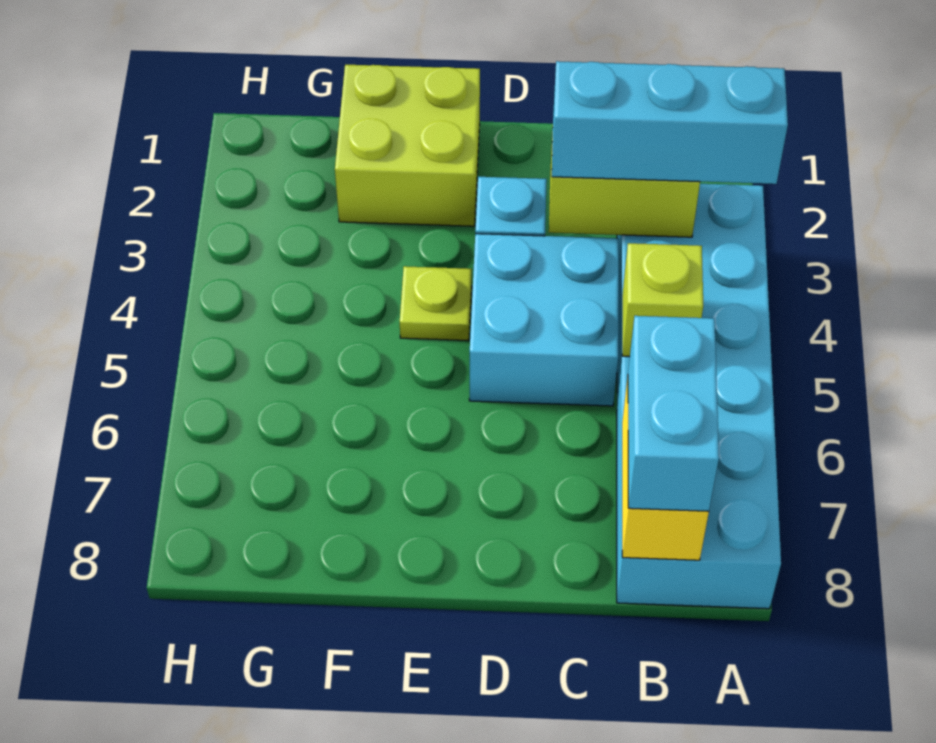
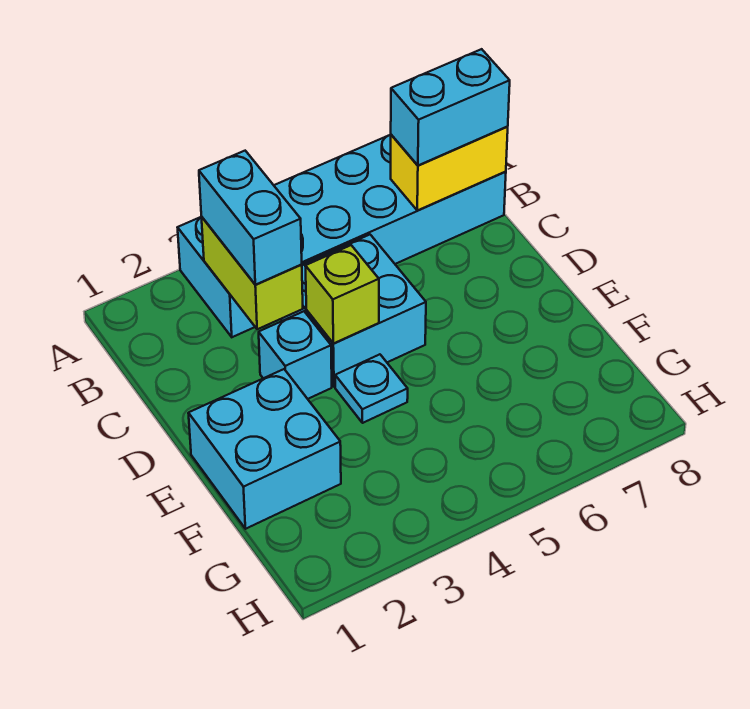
cyan 1x3 brick [552,61,788,184] -> cyan 1x2 brick [199,151,302,285]
lime 1x1 brick [622,243,703,357] -> lime 1x1 brick moved to [305,245,379,343]
lime 2x2 brick [335,65,480,226] -> cyan 2x2 brick [188,369,341,529]
lime 1x1 plate [400,266,472,341] -> cyan 1x1 plate [335,354,408,423]

